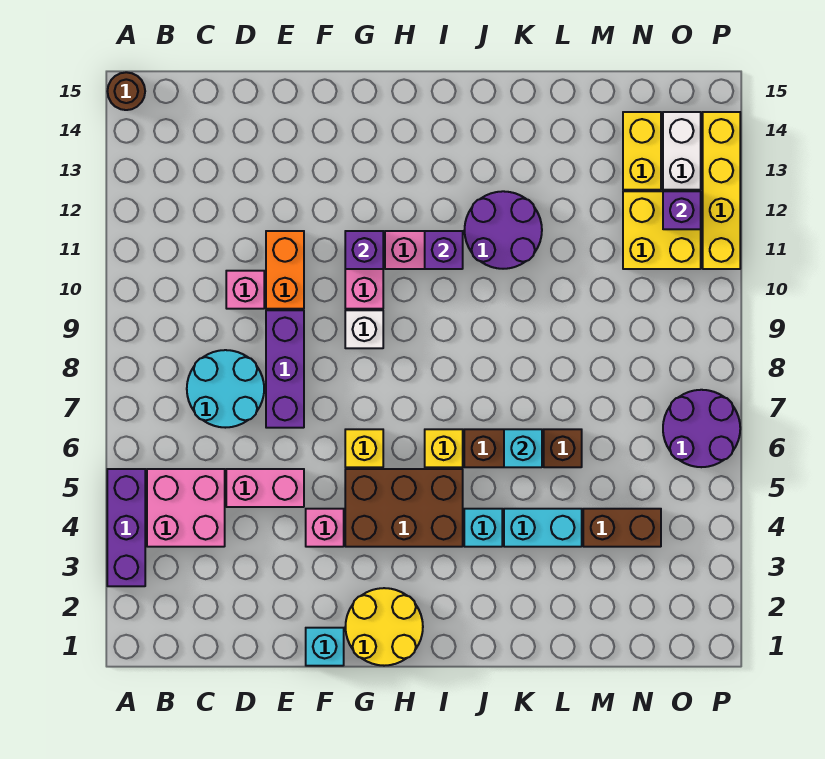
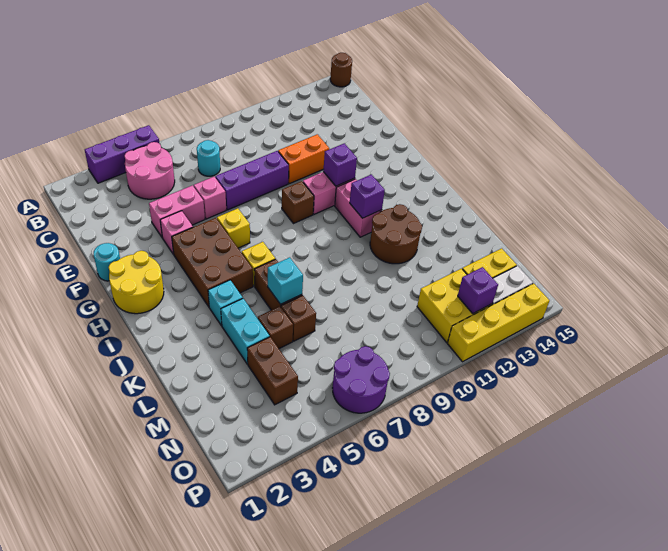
pink 2x2 brick [147,469,225,547] -> pink 2x2 round brick [124,142,175,199]
cyan 2x2 round brick [187,350,264,428] -> cyan 1x1 round brick [197,140,220,176]
pink 1x2 brick [226,469,304,507] -> pink 1x2 brick turned to [149,185,205,238]
pink 1x1 brick [226,271,264,309] -> pink 1x1 brick moved to [194,177,226,219]
cyan 1x1 brick [306,628,344,666] -> cyan 1x1 round brick [94,243,120,281]
white 1x1 brick [345,310,383,348] -> brown 1x1 brick [282,181,314,224]
purple 2x2 round brick [465,191,542,269] -> brown 2x2 round brick [370,204,422,264]
none -> brown 1x1 brick [258,306,293,349]

